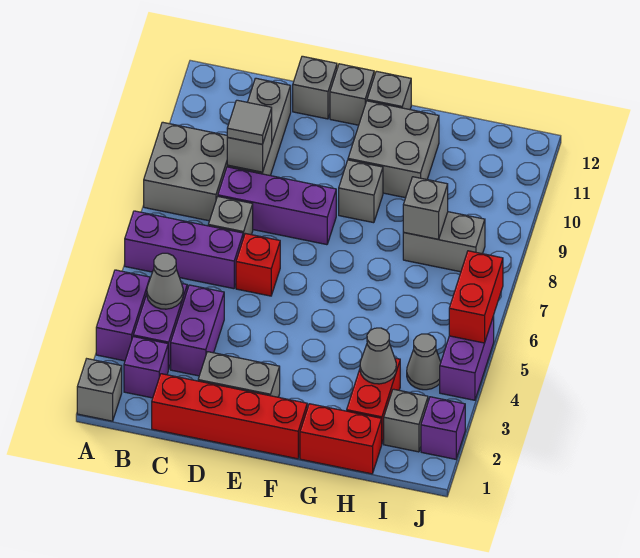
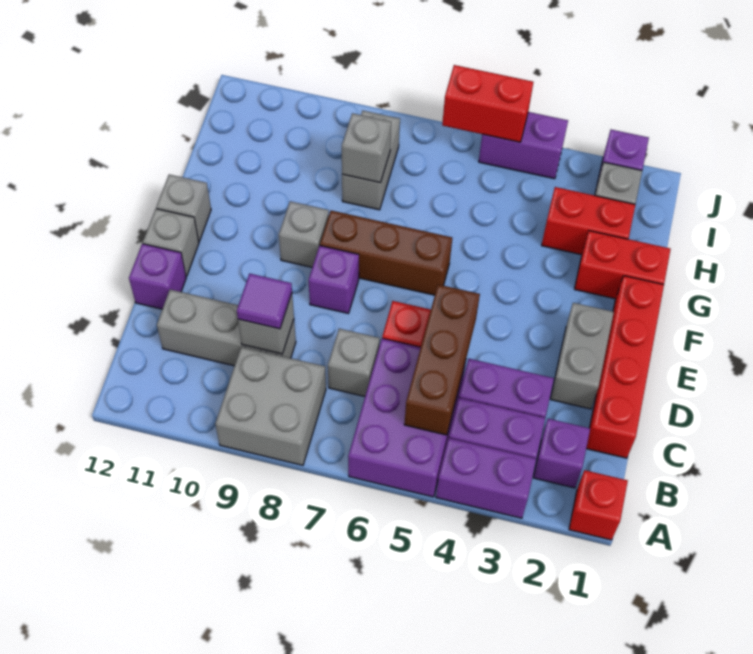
grey 1x1 brick [77,359,122,421] -> red 1x1 brick [569,470,628,540]
purple 1x3 brick [125,211,243,289] -> purple 2x3 brick [348,339,466,497]
grey 1x1 cone [147,253,183,309] -> none
none -> brown 1x3 brick [404,285,480,435]
purple 1x3 brick [218,167,336,245] -> purple 1x1 brick [309,246,359,314]
grey 1x1 tile [227,100,272,144] -> purple 1x1 tile [237,274,292,329]
grey 1x1 brick [293,56,337,119] -> purple 1x1 brick [129,244,186,309]
none -> brown 1x3 brick [320,211,452,295]
grey 2x2 brick [348,101,439,198] -> none
red 1x2 brick [300,404,382,474] -> red 1x2 brick turned to [575,231,671,299]
grey 1x1 cone [360,328,396,384] -> none
grey 1x1 cone [407,334,441,390] -> none

